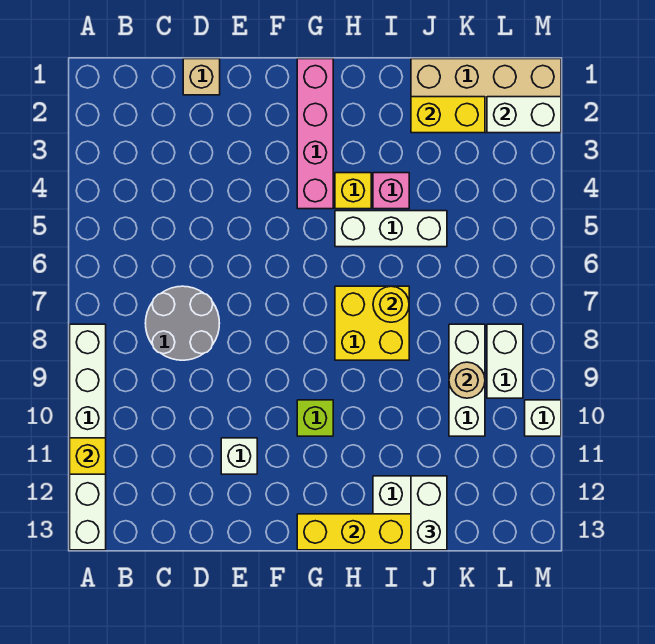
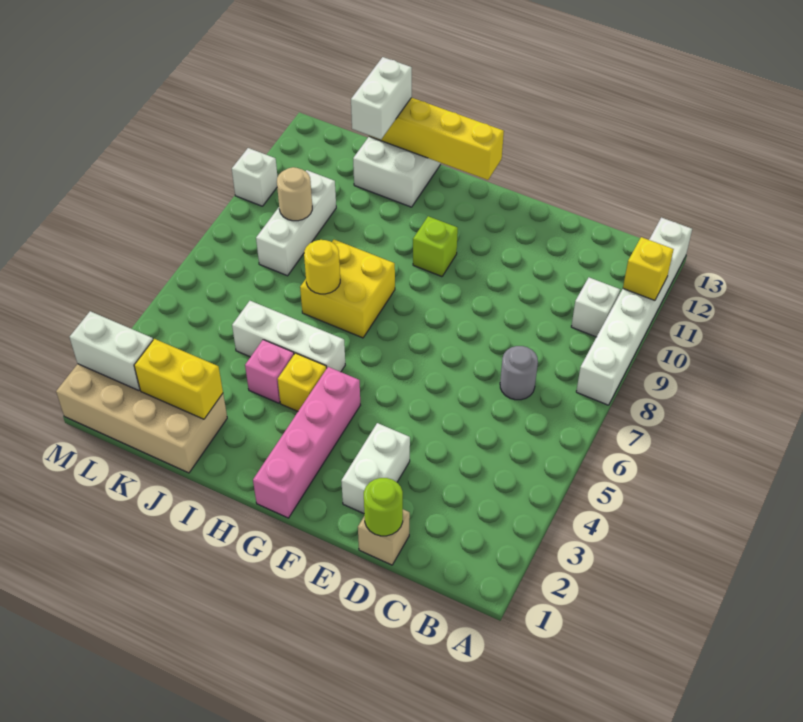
grey 2x2 round brick [145,286,220,360] -> grey 1x1 round brick [500,346,538,400]
none -> lime 1x1 round brick [364,478,403,536]
white 1x1 brick [221,438,257,474] -> white 1x1 brick moved to [571,278,620,337]
white 1x2 brick [487,324,523,398] -> white 1x2 brick moved to [341,423,410,513]

